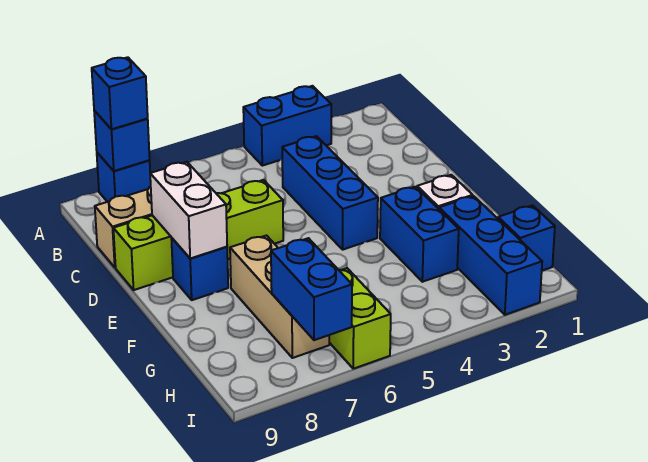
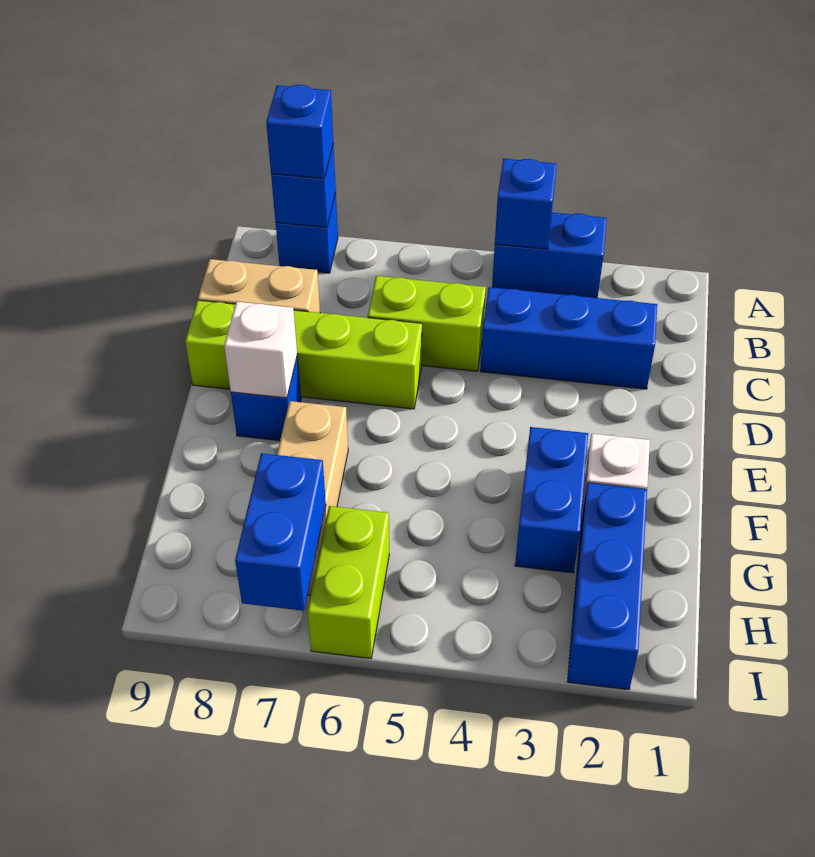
blue 1x3 brick [282,136,378,250] -> blue 1x3 brick turned to [480,287,657,389]
none -> lime 1x2 brick [368,276,486,371]
white 1x2 brick [150,162,227,258] -> white 1x1 brick [224,302,297,398]
blue 1x1 brick [498,205,555,271] -> blue 1x1 brick moved to [495,159,557,249]

